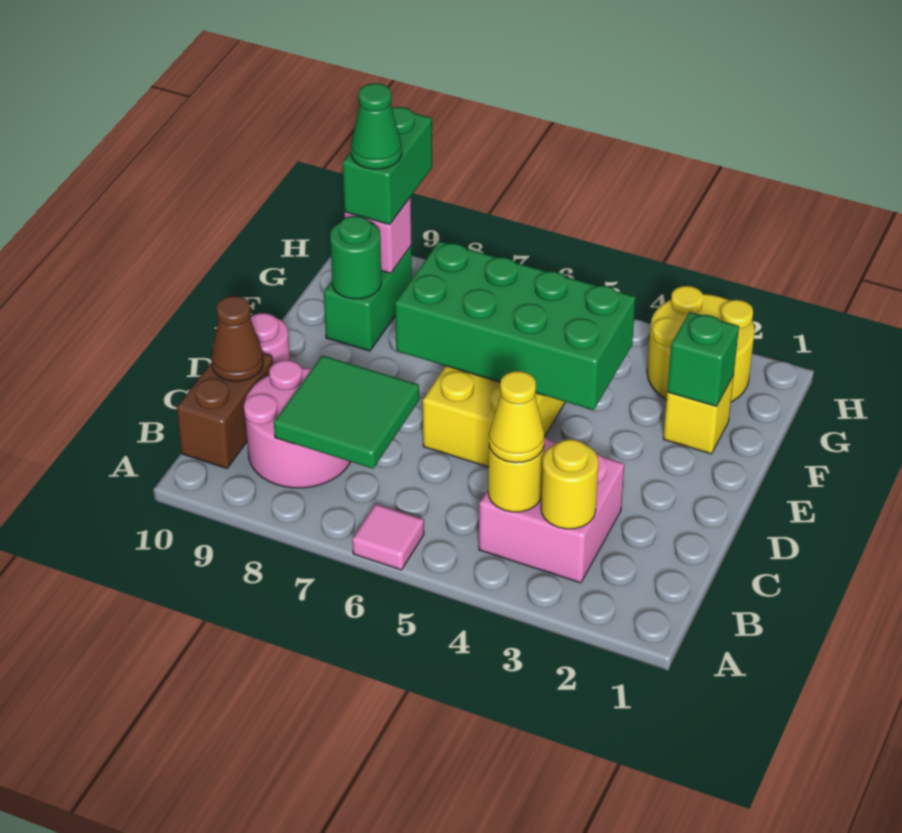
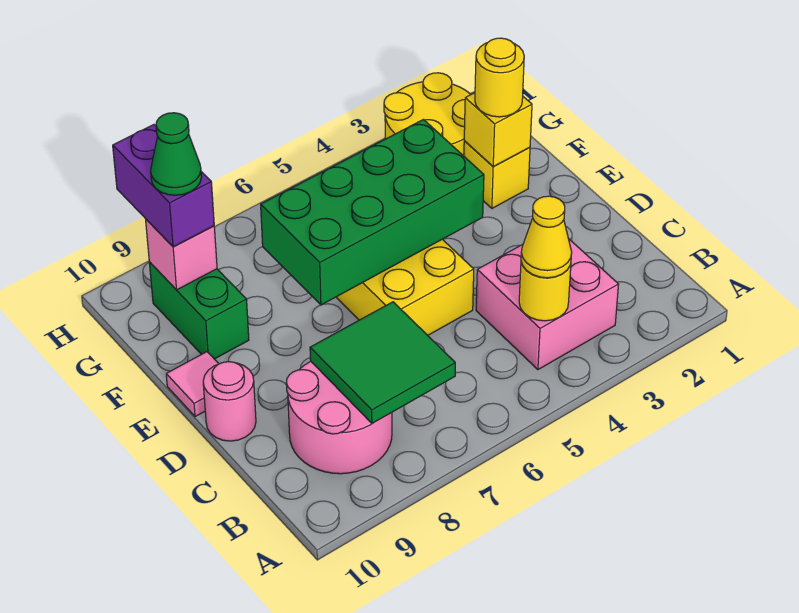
pink 1x1 tile [352,504,424,570] -> pink 1x1 tile moved to [166,352,219,417]
yellow 1x1 round brick [541,439,599,529] -> yellow 1x1 round brick moved to [475,38,524,117]
brown 1x2 brick [177,353,273,469] -> none
brown 1x1 cone [212,296,263,381] -> none
green 1x1 brick [667,312,739,407] -> yellow 1x1 brick [464,93,532,166]
green 1x1 round brick [330,216,381,299] -> none
green 1x2 brick [343,107,432,225] -> purple 1x2 brick [113,125,214,247]

